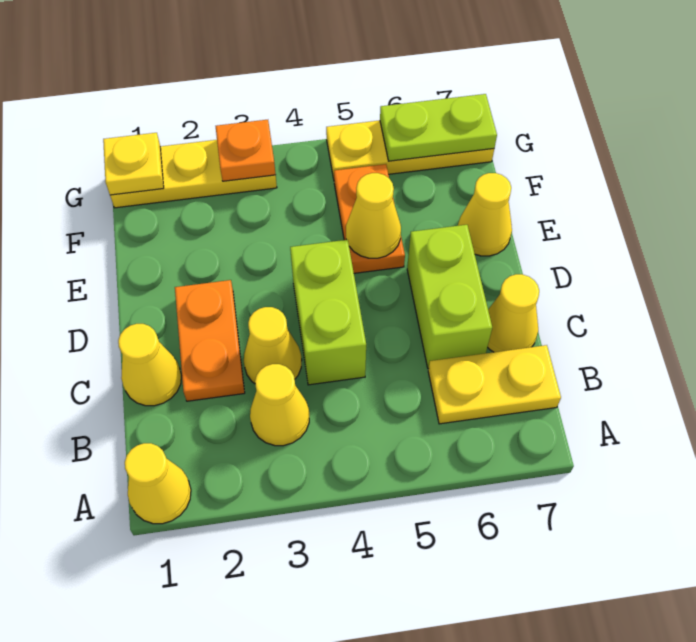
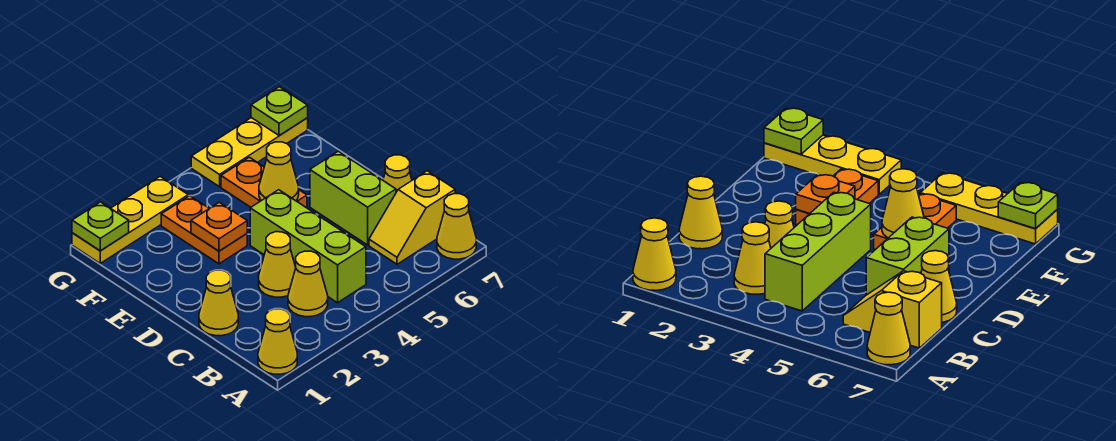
yellow 1x2 plate [428,345,561,424] -> yellow 1x2 slope [369,171,455,264]
orange 1x2 plate [175,280,245,401] -> orange 1x2 plate moved to [161,196,247,264]
lime 1x2 brick [290,240,366,385] -> lime 1x3 brick [250,190,366,303]
yellow 1x1 cone [458,173,512,256] -> yellow 1x1 cone moved to [437,194,476,259]
yellow 1x1 plate [103,133,164,195] -> lime 1x1 plate [72,202,129,251]
orange 1x1 plate [216,120,276,181] -> orange 1x1 plate moved to [191,202,247,251]
lime 1x2 plate [380,94,497,161] -> lime 1x1 plate [251,87,308,136]

